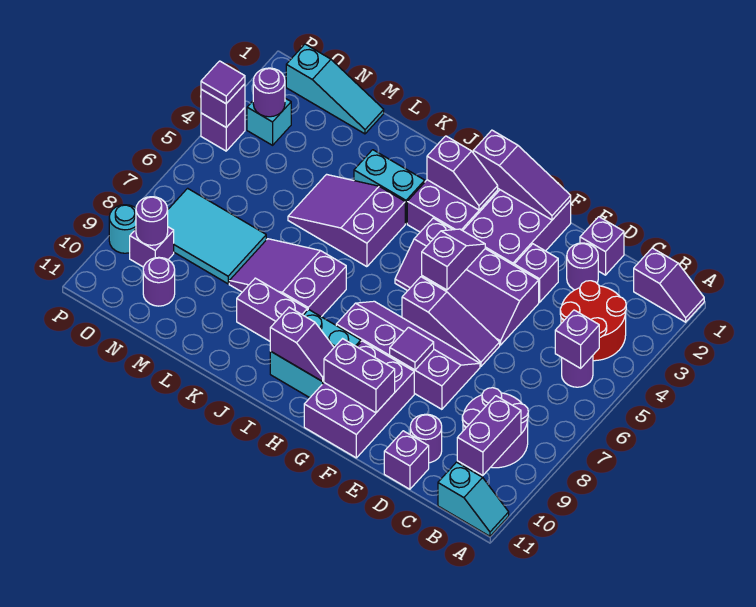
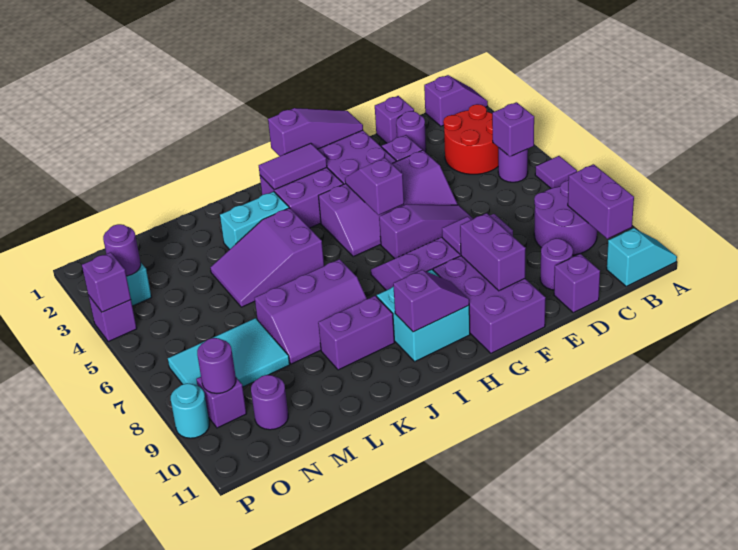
purple 1x2 brick [324,339,395,413] -> purple 1x2 brick turned to [460,213,526,291]
purple 1x2 slope [427,136,498,210] -> purple 1x2 tile [259,143,327,190]
purple 2x3 slope [229,239,346,317] -> purple 2x3 slope turned to [255,259,367,364]
cyan 1x3 slope [286,44,384,134] -> none
purple 1x1 tile [201,61,245,104] -> purple 1x1 tile moved to [535,156,577,188]

